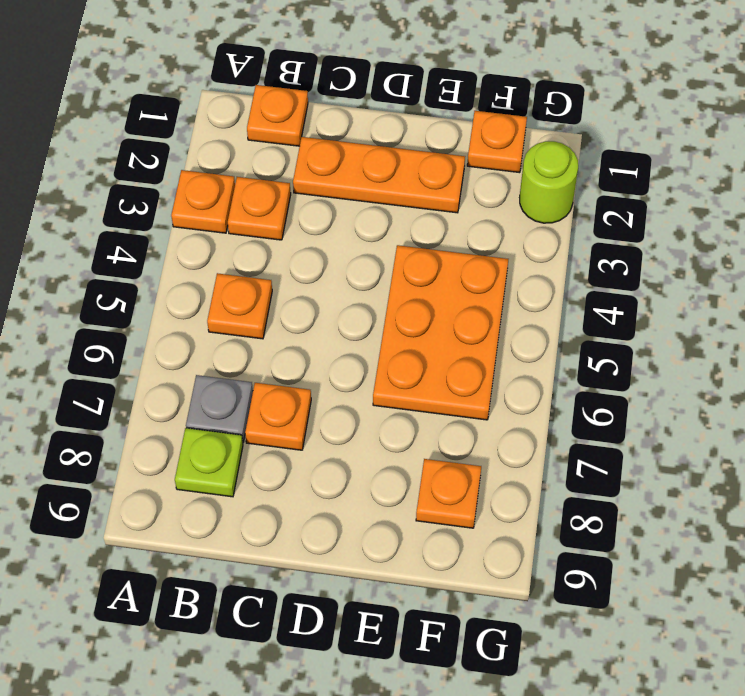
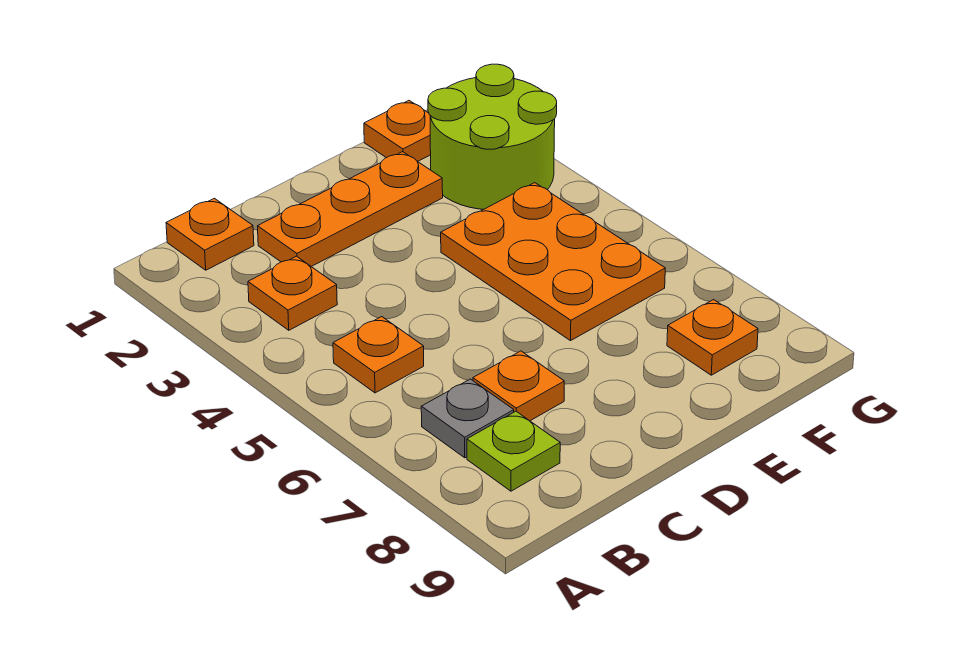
orange 1x1 plate [171,170,235,233] -> none
lime 1x1 round brick [520,141,578,223] -> lime 2x2 round brick [428,64,557,209]

